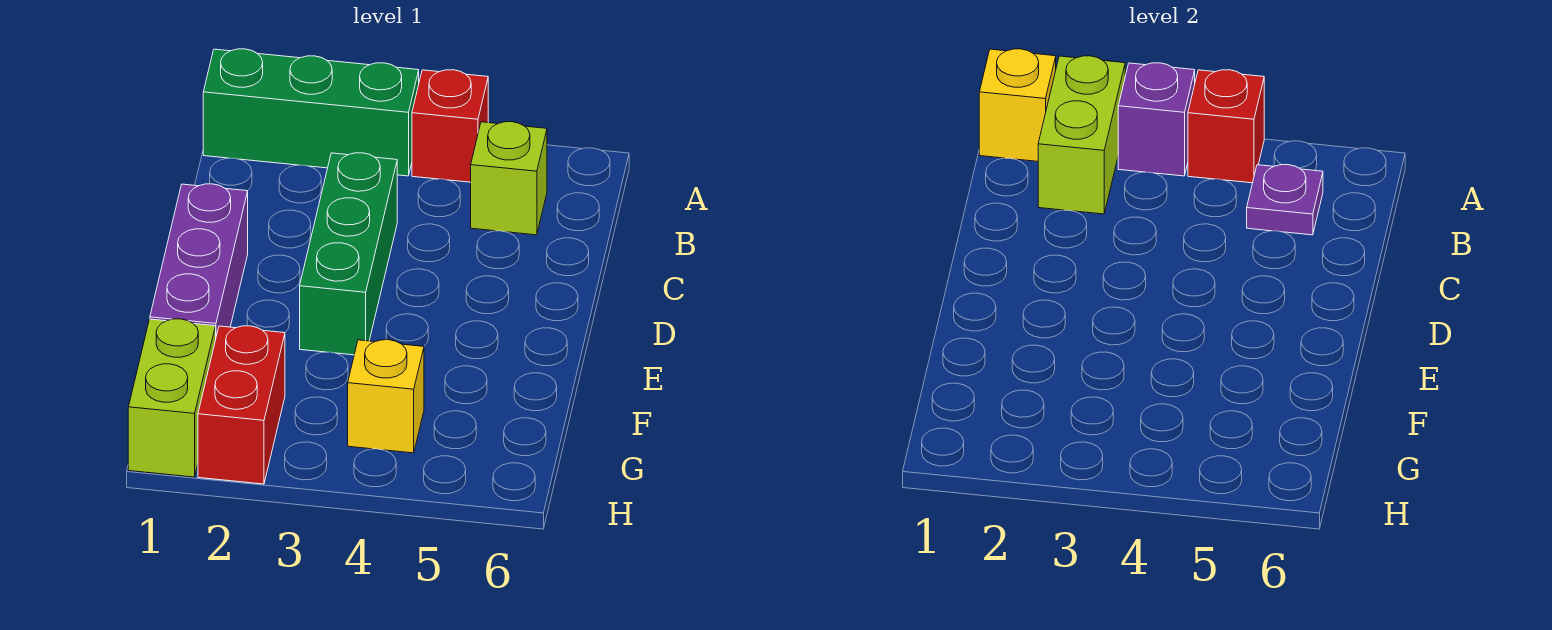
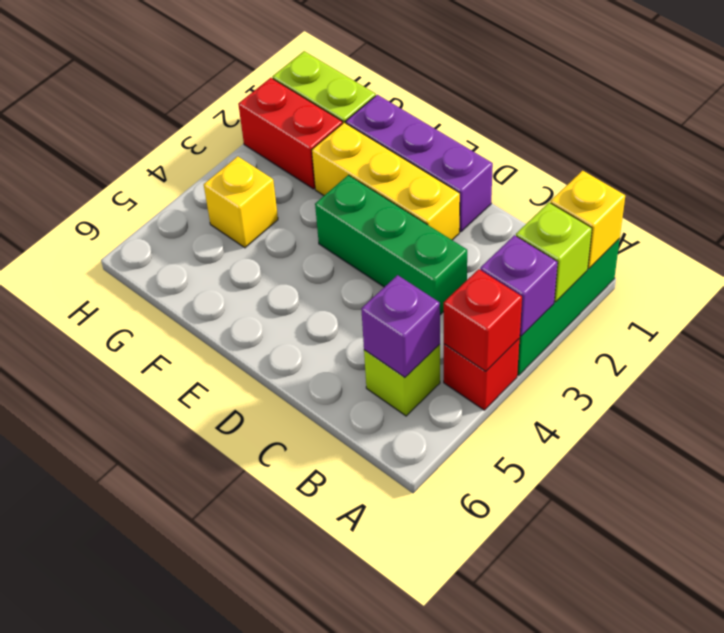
lime 1x2 brick [1038,56,1125,214] -> lime 1x1 brick [516,203,592,302]
purple 1x1 plate [1247,165,1323,235] -> purple 1x1 brick [361,275,440,377]
none -> yellow 1x3 brick [312,123,460,240]

